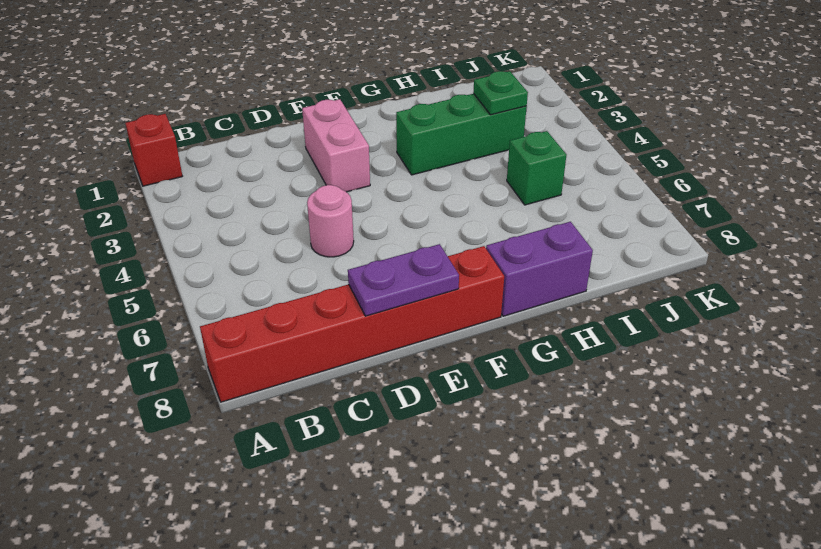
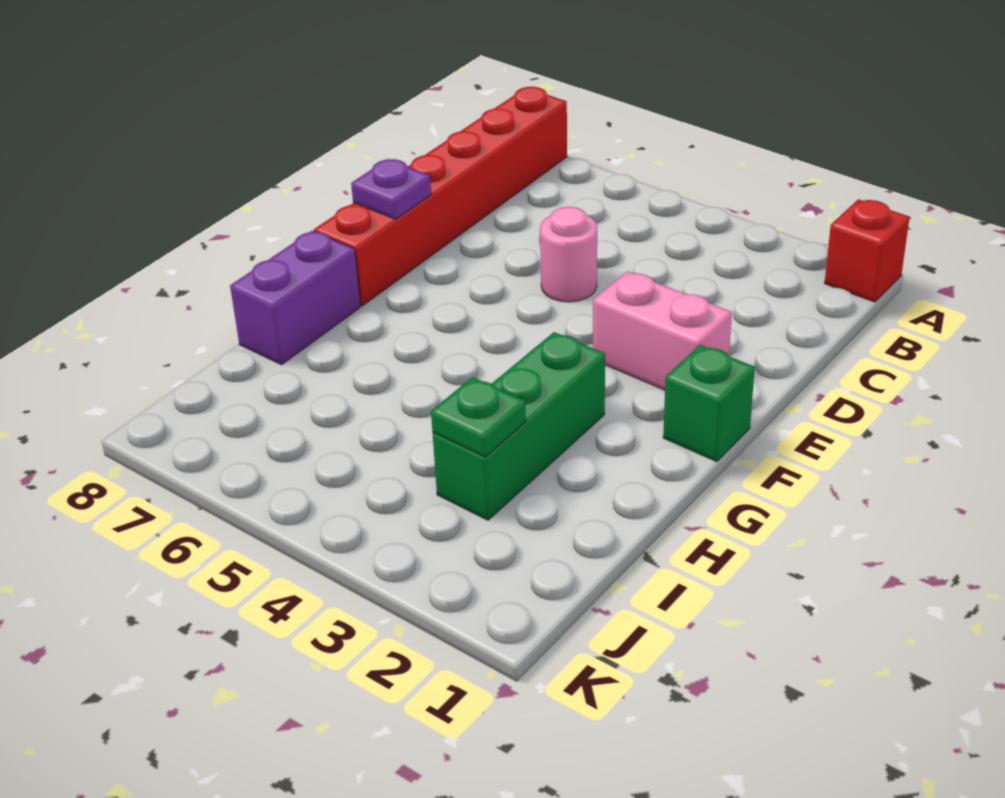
purple 1x2 plate [348,244,459,316] -> purple 1x1 plate [351,159,431,219]
green 1x1 brick [507,131,566,205] -> green 1x1 brick moved to [663,345,755,462]

